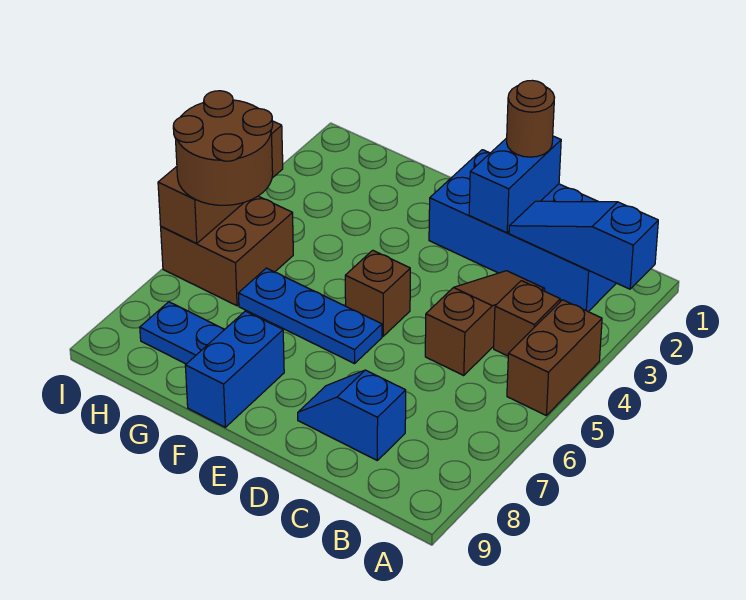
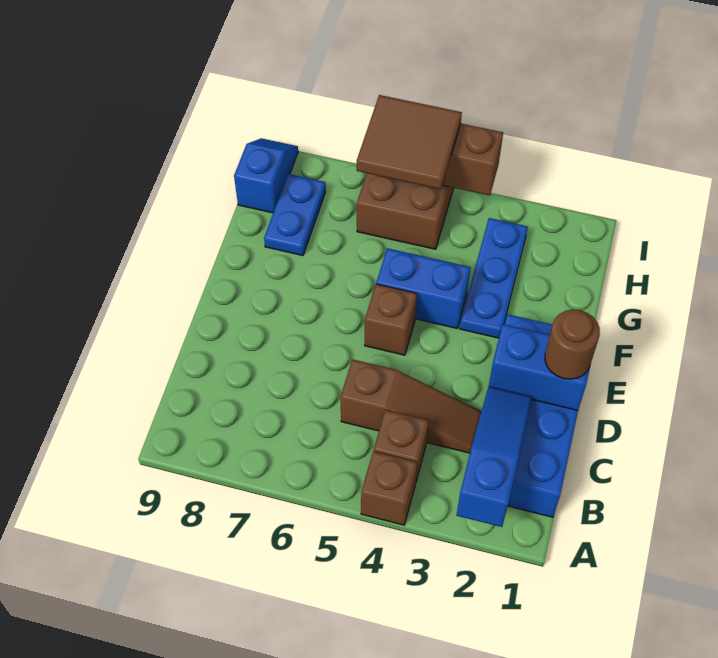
brown 1x2 brick [507,300,602,415] -> brown 1x1 brick [361,451,417,525]
blue 1x2 slope [298,370,406,460] -> blue 1x2 slope moved to [234,138,298,213]
blue 1x3 plate [238,268,382,364] -> blue 1x3 plate moved to [460,218,528,338]
blue 1x2 brick [185,311,284,427] -> blue 1x2 brick moved to [376,248,471,329]
brown 2x2 round brick [173,91,273,205] -> brown 2x2 tile [357,95,462,189]

